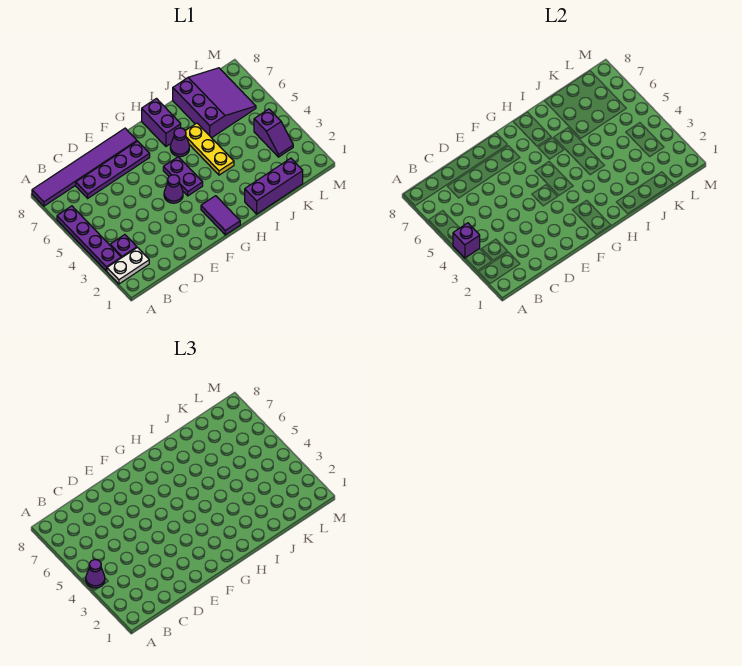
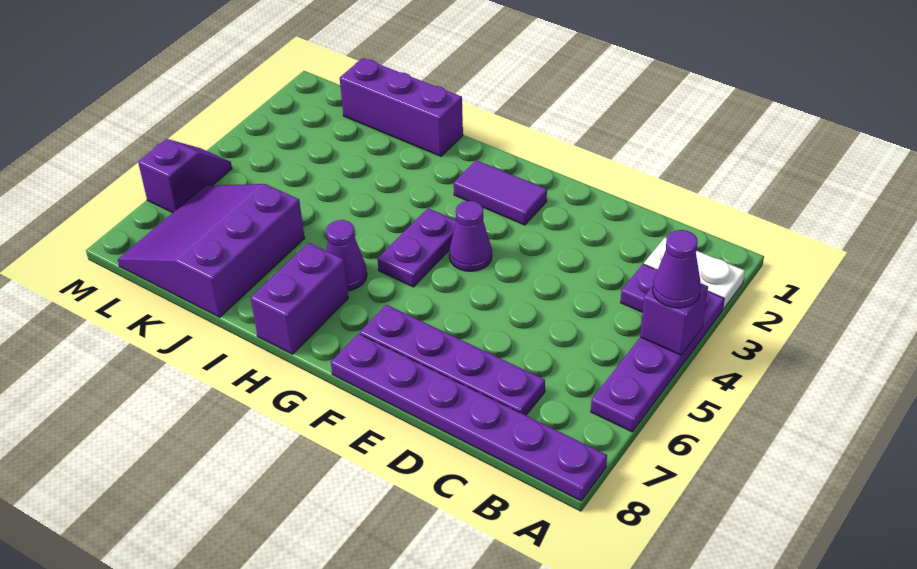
purple 1x6 tile [32,128,137,206] -> purple 1x6 plate [331,334,607,501]
purple 1x2 tile [201,196,240,235] -> purple 1x2 tile turned to [454,160,547,225]
yellow 1x3 plate [185,123,234,175] -> none
purple 1x2 slope [254,109,293,157] -> purple 1x2 slope moved to [138,139,232,213]

